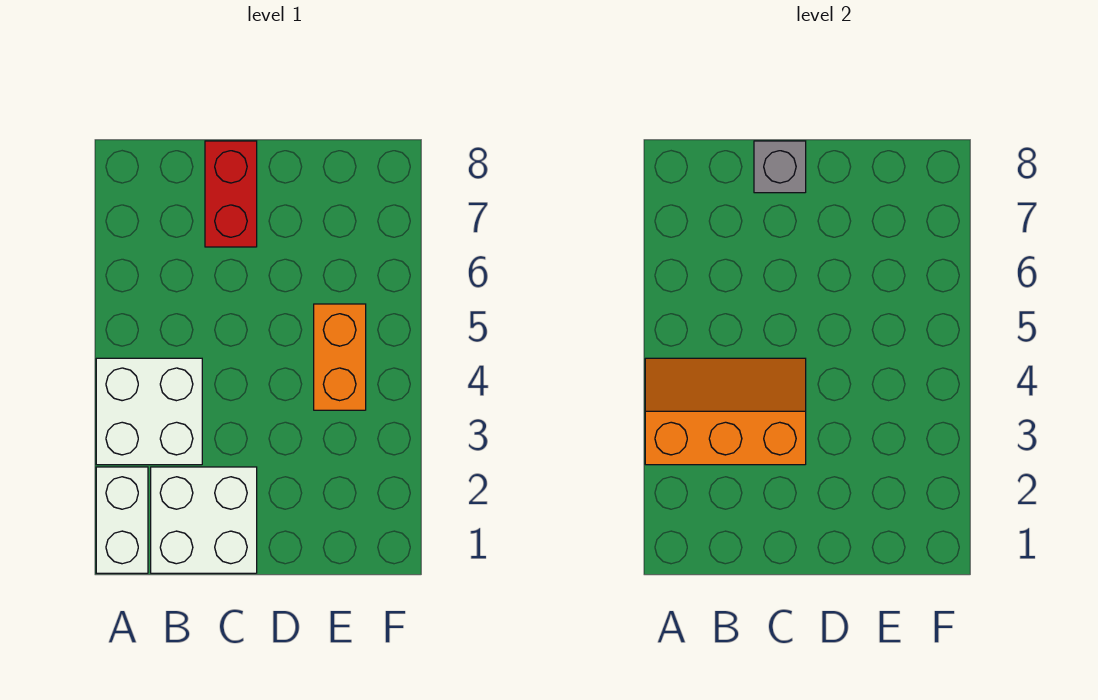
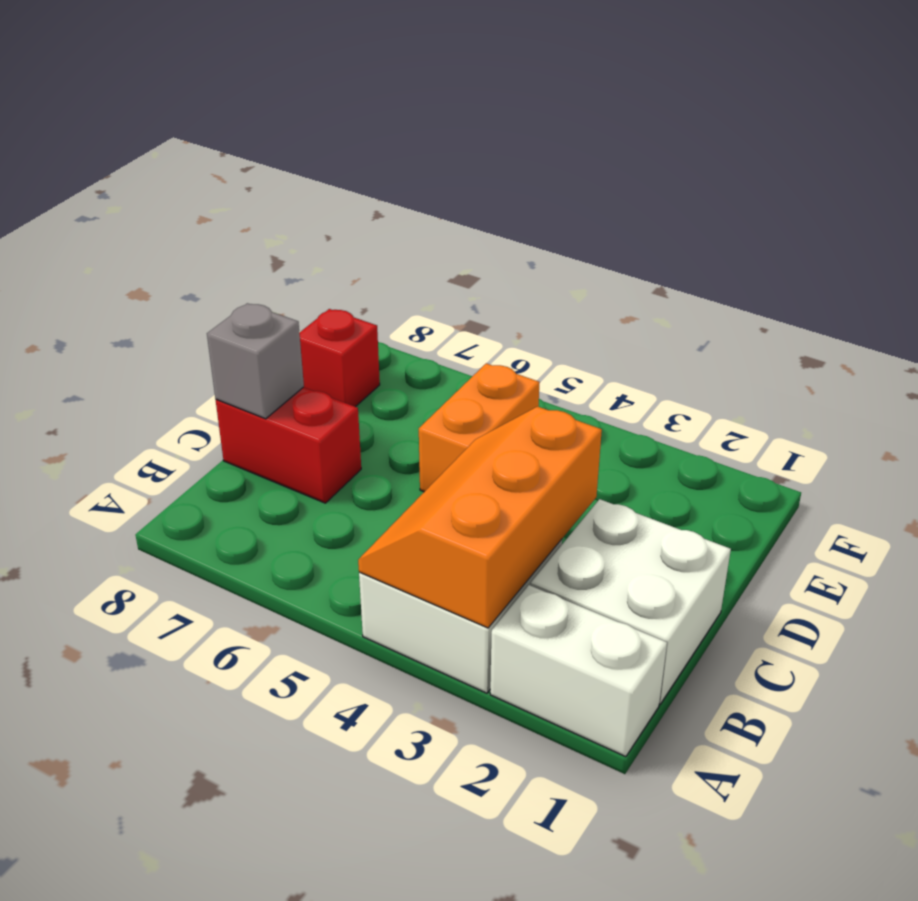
orange 1x2 brick [314,304,366,410] -> orange 1x2 brick turned to [419,363,540,492]
none -> red 1x1 brick [299,309,380,407]

